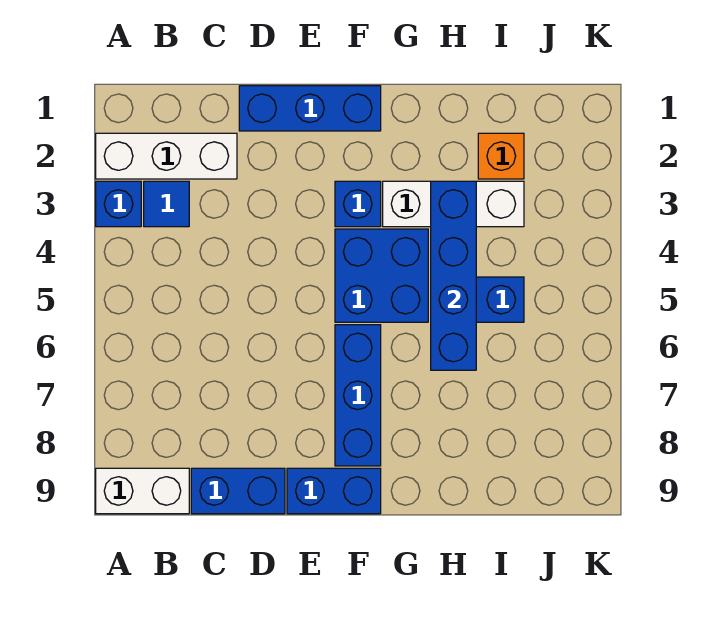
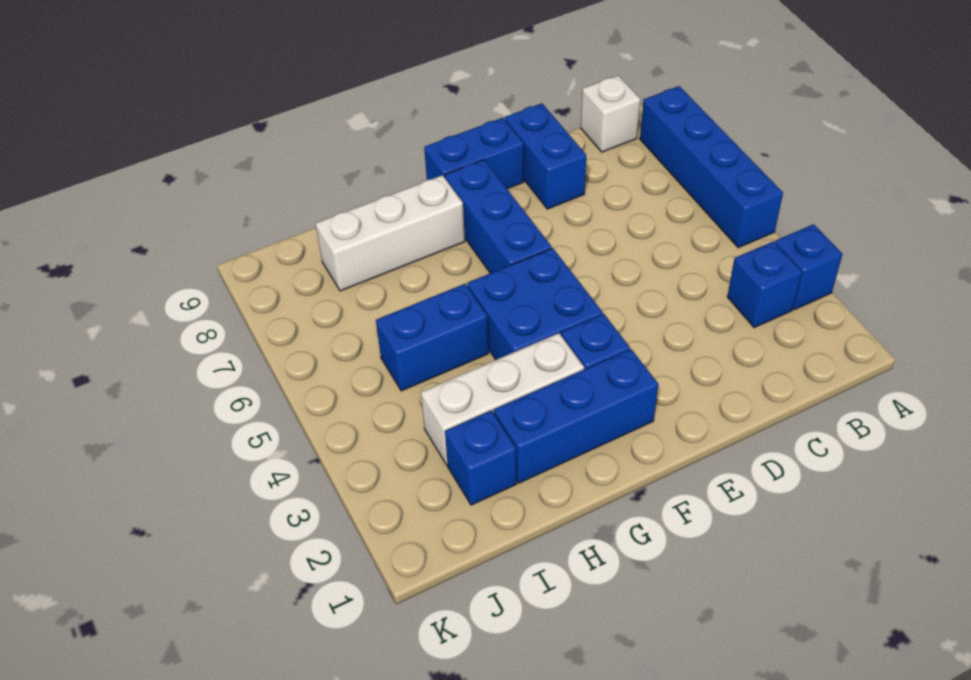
white 1x3 brick [96,133,237,179] -> white 1x3 brick moved to [316,175,465,291]
white 1x2 brick [96,468,189,514] -> white 1x1 brick [581,75,640,152]
blue 1x1 tile [144,181,189,227] -> blue 1x1 brick [727,241,802,328]
blue 1x2 brick [191,468,285,514] -> blue 1x2 brick turned to [505,103,586,209]
blue 1x3 brick [239,86,381,131] -> blue 1x3 brick moved to [494,349,658,483]
blue 1x4 brick [431,181,476,370] -> blue 1x4 brick moved to [640,86,783,248]
orange 1x1 brick [478,133,524,179] -> blue 1x1 brick [445,411,517,505]

